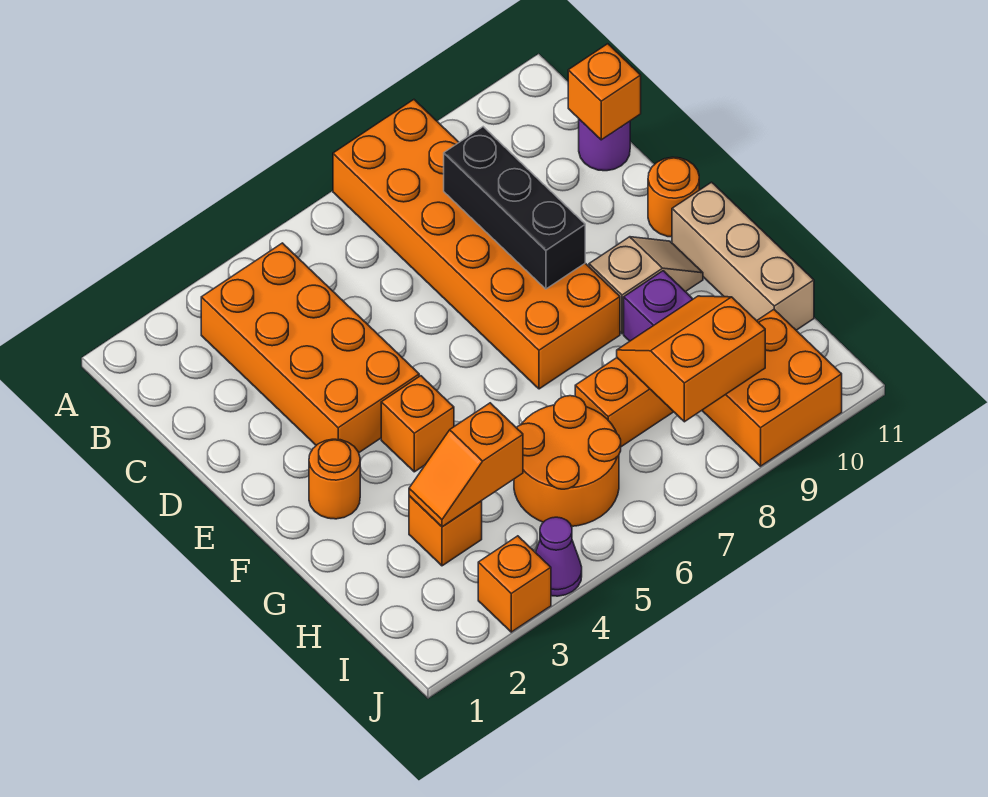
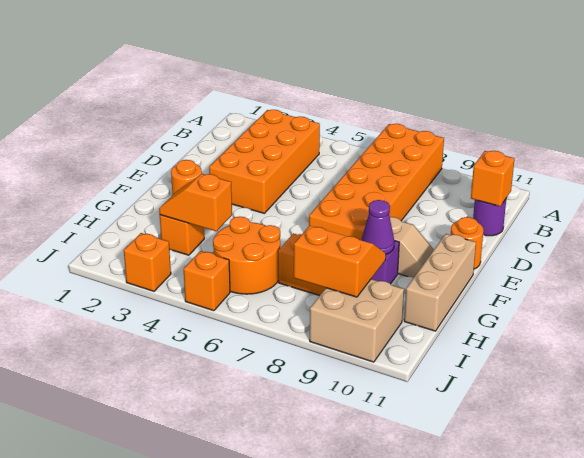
black 1x3 brick [444,127,585,289] -> none
orange 1x1 brick [381,376,454,472] -> orange 1x1 brick moved to [184,251,230,311]
orange 2x2 brick [702,310,842,466] -> tan 2x2 brick [310,279,404,362]
purple 1x1 cone [535,517,582,596] -> purple 1x1 cone moved to [362,200,394,254]

